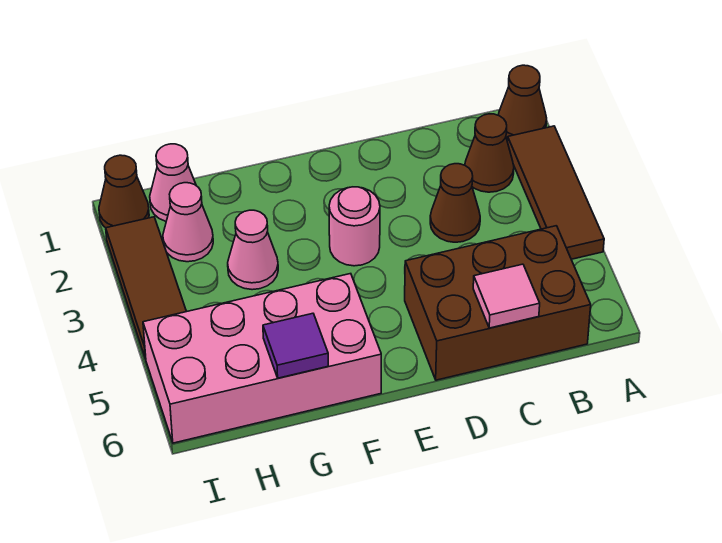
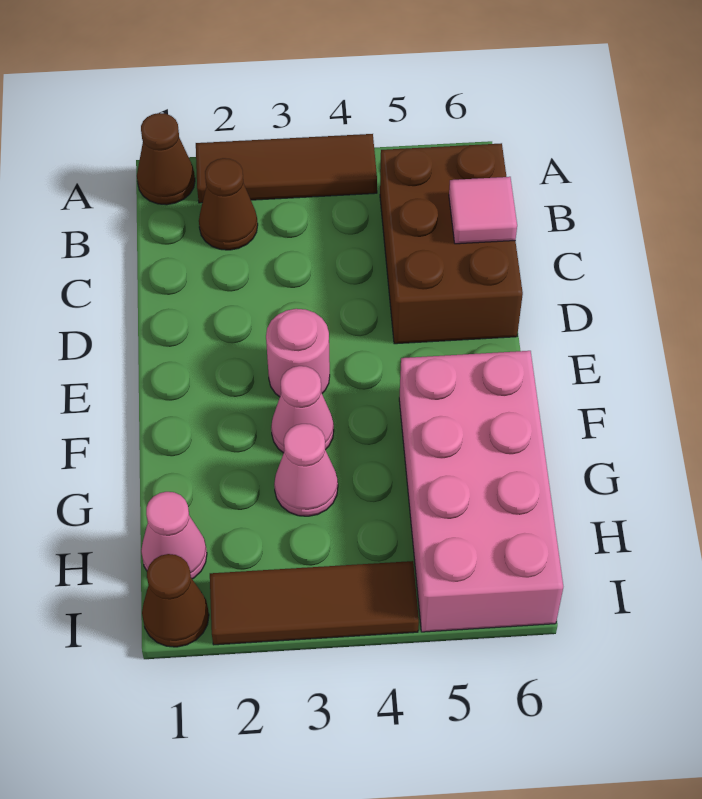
brown 1x1 cone [430,164,480,242] -> none
purple 1x1 tile [263,313,328,378] -> none
pink 1x1 cone [163,183,213,262] -> pink 1x1 cone moved to [271,366,334,453]

